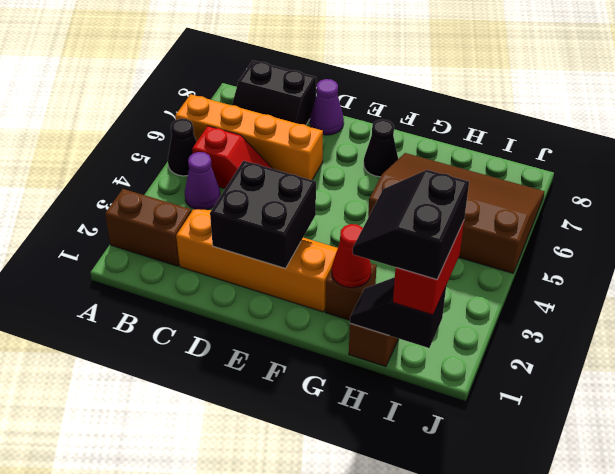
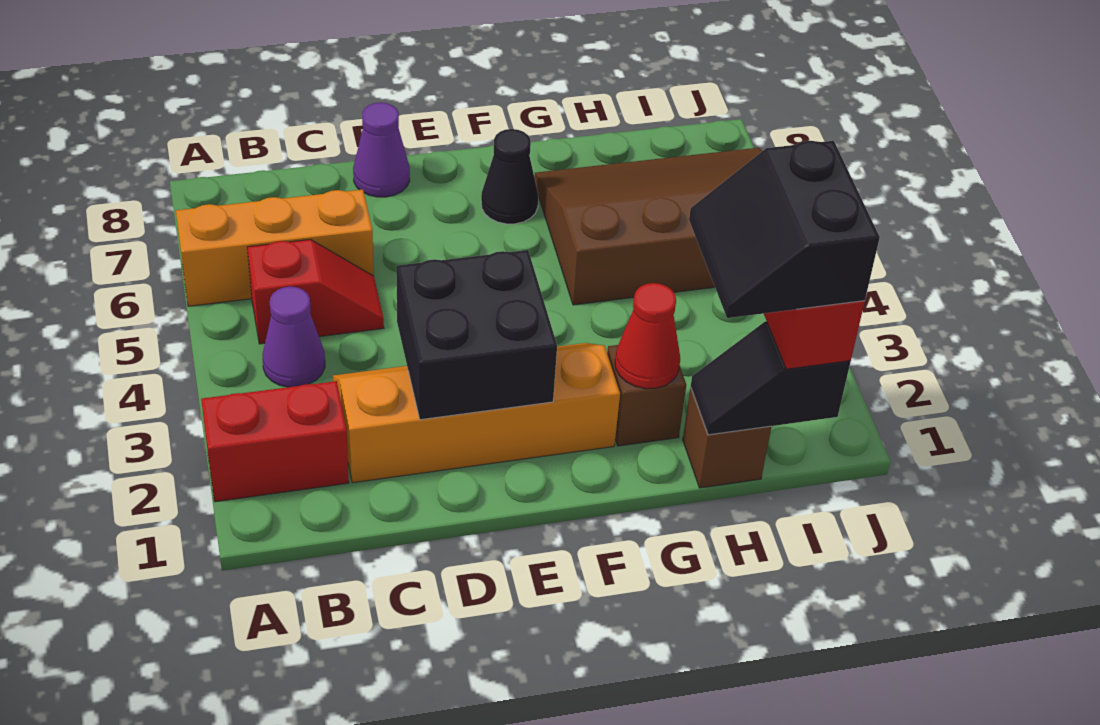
brown 1x2 brick [105,189,191,266] -> red 1x2 brick [201,381,349,502]
black 1x1 cone [168,119,197,176] -> none
orange 1x4 brick [175,94,323,180] -> orange 1x3 brick [176,190,374,306]
black 2x2 slope [232,60,316,125] -> none

